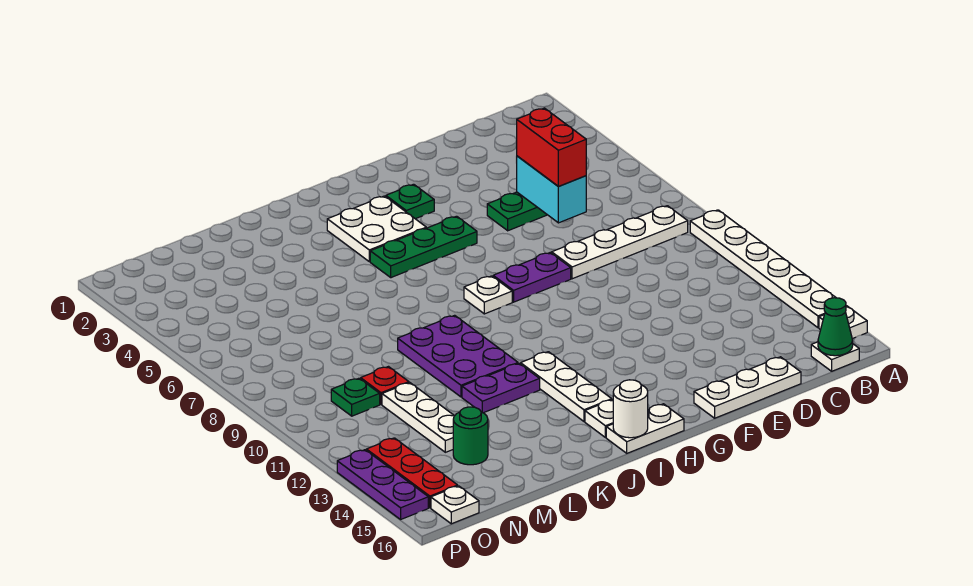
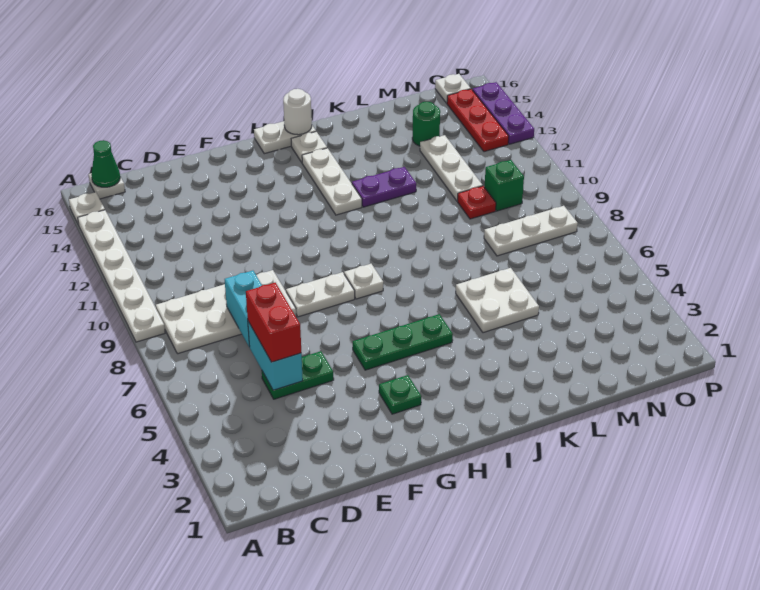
white 1x4 plate [552,206,688,279] -> white 2x4 plate [156,270,296,354]
none -> cyan 1x2 brick [225,271,262,347]
white 1x3 plate [694,357,801,418] -> white 1x3 plate moved to [484,206,578,256]
purple 1x2 plate [493,253,571,302] -> white 1x2 plate [286,272,355,317]
white 2x2 plate [327,196,426,262] -> white 2x2 plate moved to [456,268,539,333]
purple 2x3 plate [398,315,518,397] -> none
green 1x1 plate [331,378,380,416] -> green 1x1 brick [485,160,524,211]

